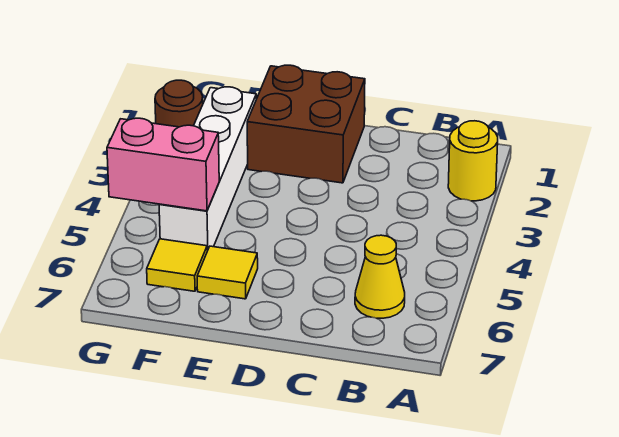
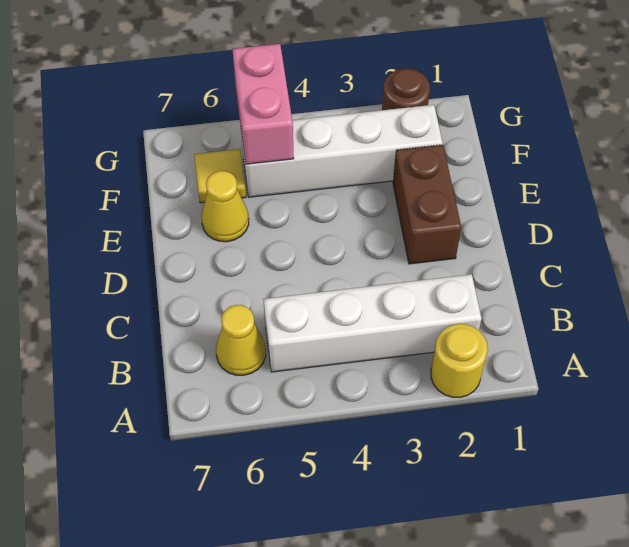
none -> white 1x4 brick [263,274,482,372]
brown 2x2 brick [247,65,365,183] -> brown 1x2 brick [393,145,461,264]
yellow 1x1 tile [197,246,258,299] -> yellow 1x1 cone [202,171,249,242]

